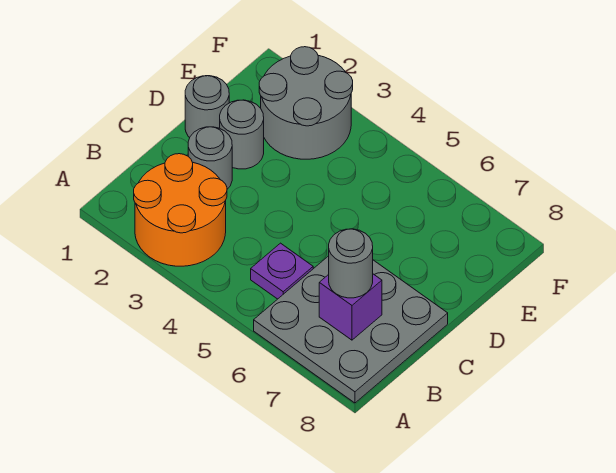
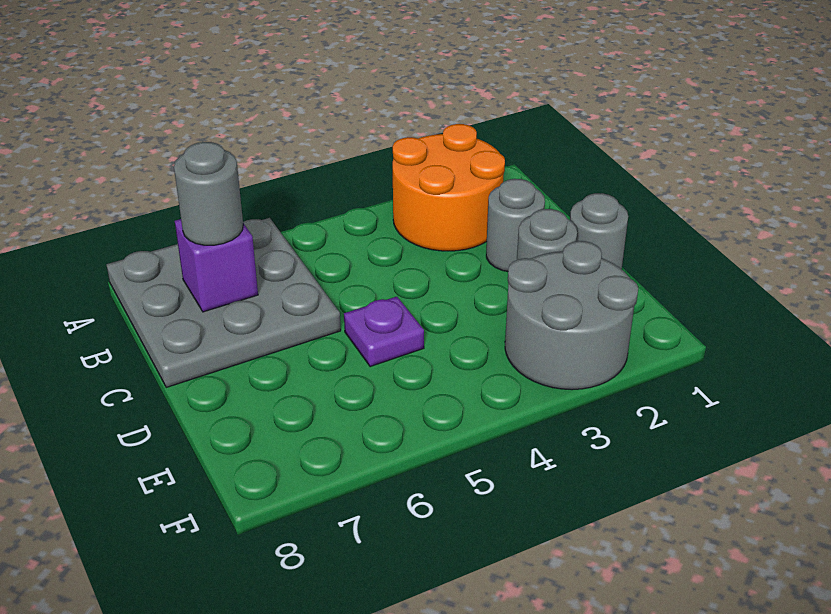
purple 1x1 plate [251,243,313,299] -> purple 1x1 plate moved to [344,297,424,367]

